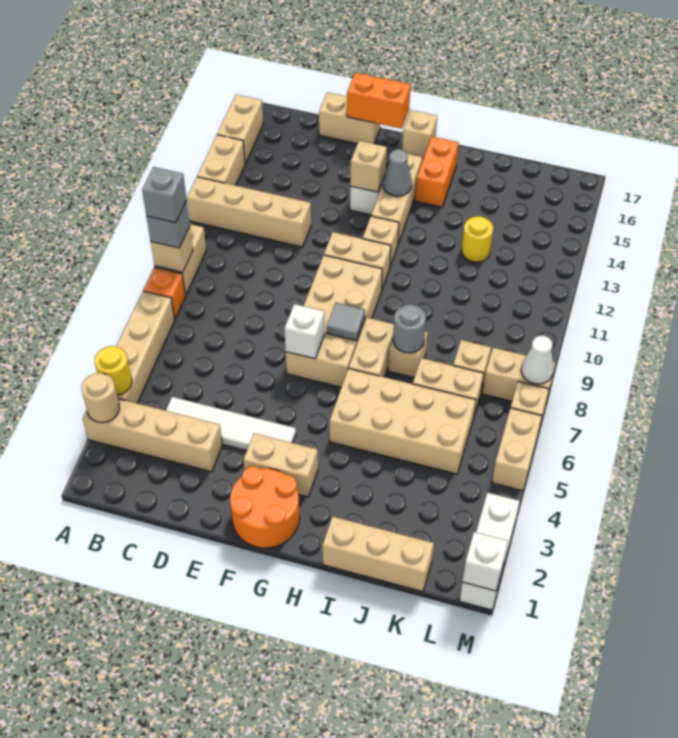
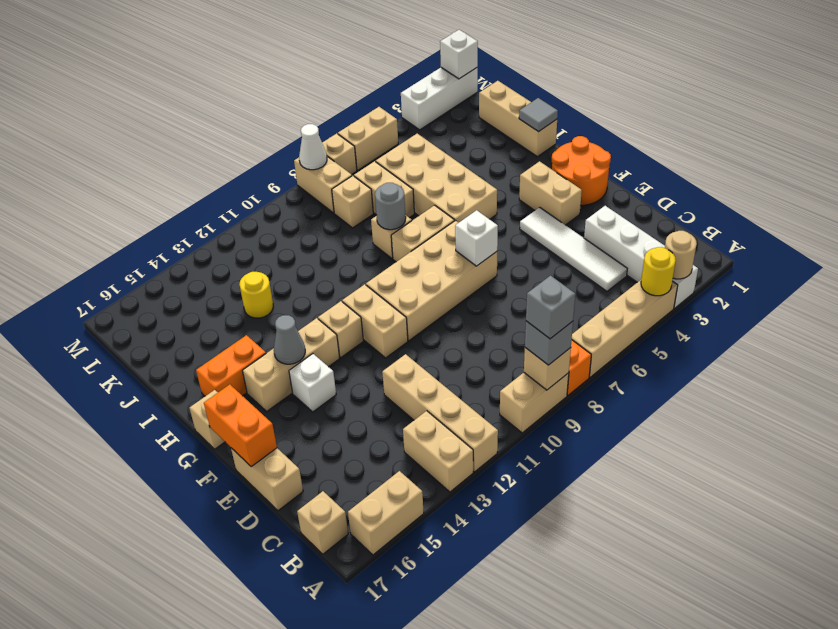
tan 1x4 brick [83,399,223,472] -> white 1x4 brick [584,206,698,308]
tan 1x2 brick [197,135,245,186] -> tan 1x2 brick turned to [403,411,473,492]
tan 1x1 brick [350,141,387,192] -> tan 1x1 brick moved to [297,491,348,554]
grey 1x1 tile [327,303,365,341] -> grey 1x1 tile moved to [519,98,558,132]

